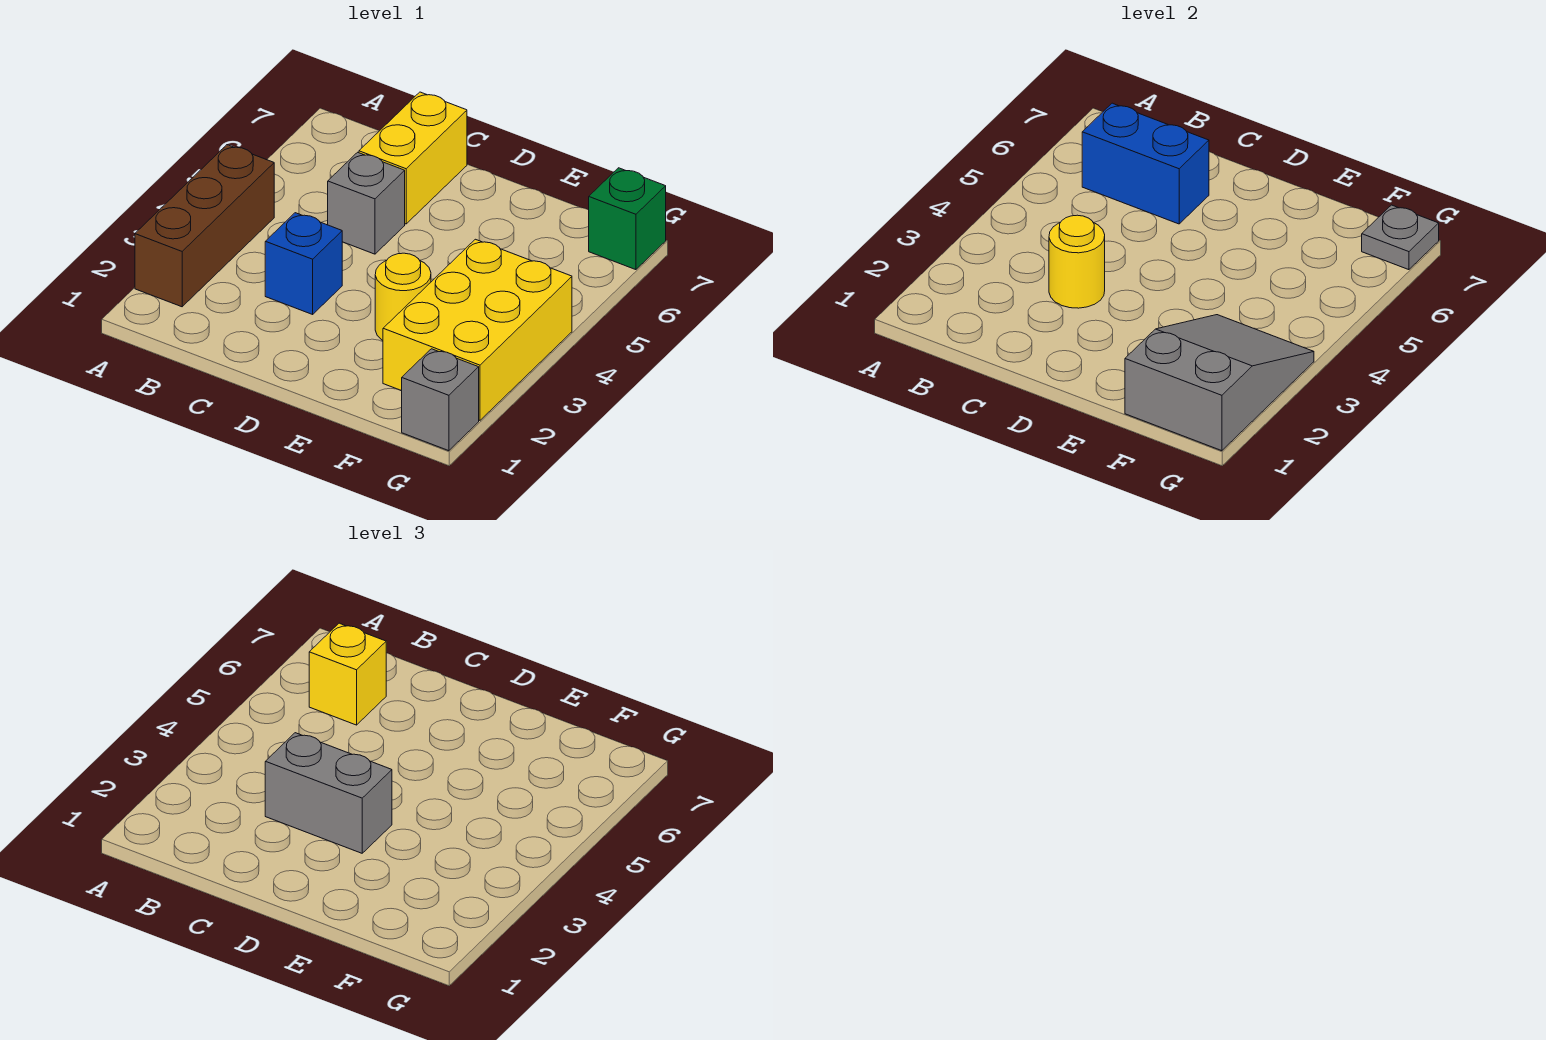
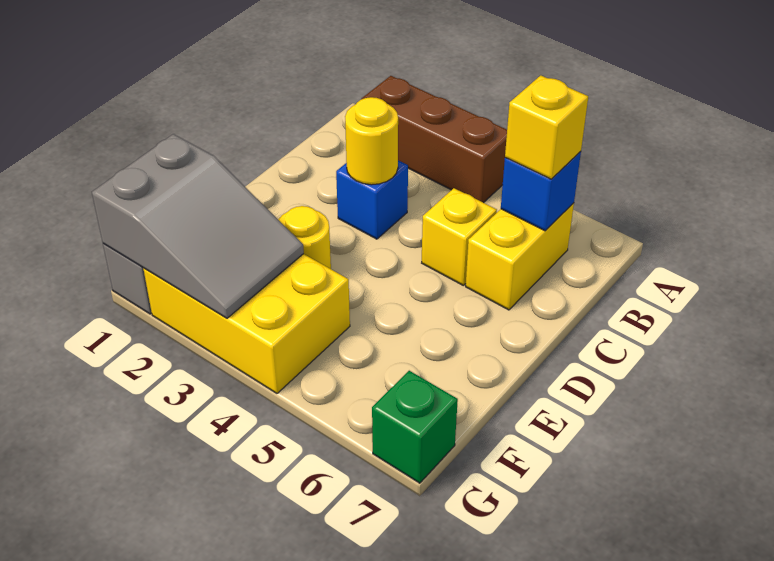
blue 1x2 brick [1082,103,1209,224] -> blue 1x1 brick [501,151,581,231]
grey 1x2 brick [265,733,392,853] -> none
grey 1x1 brick [328,152,405,254] -> yellow 1x1 brick [422,188,497,285]
yellow 1x2 brick [359,92,467,224] -> yellow 1x2 brick turned to [466,203,574,310]
grey 1x1 plate [1362,205,1439,270] -> none

